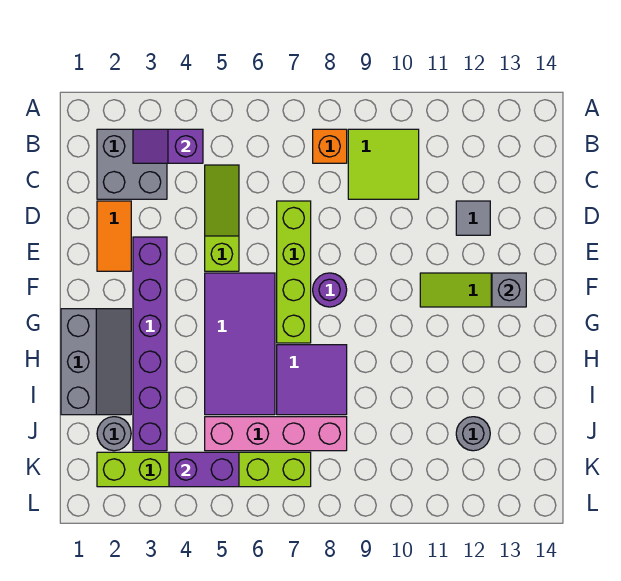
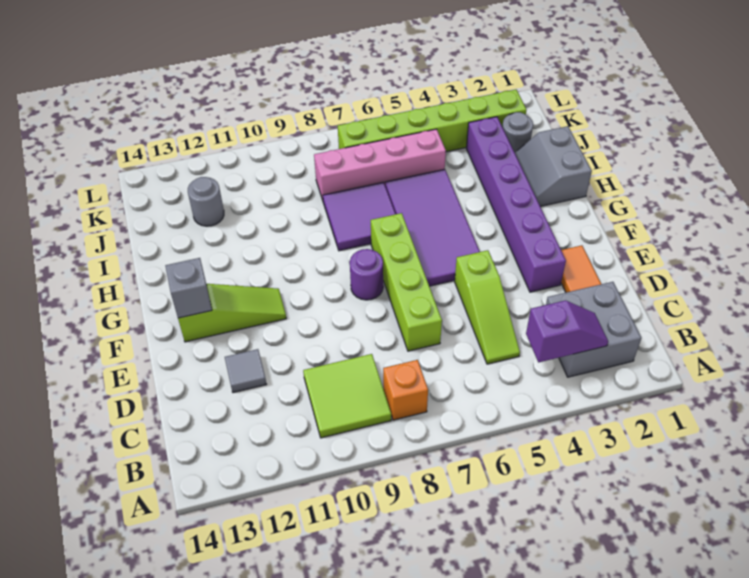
grey 2x3 slope [61,309,131,415] -> grey 2x2 slope [515,126,592,207]
purple 1x2 brick [169,452,239,487] -> none

